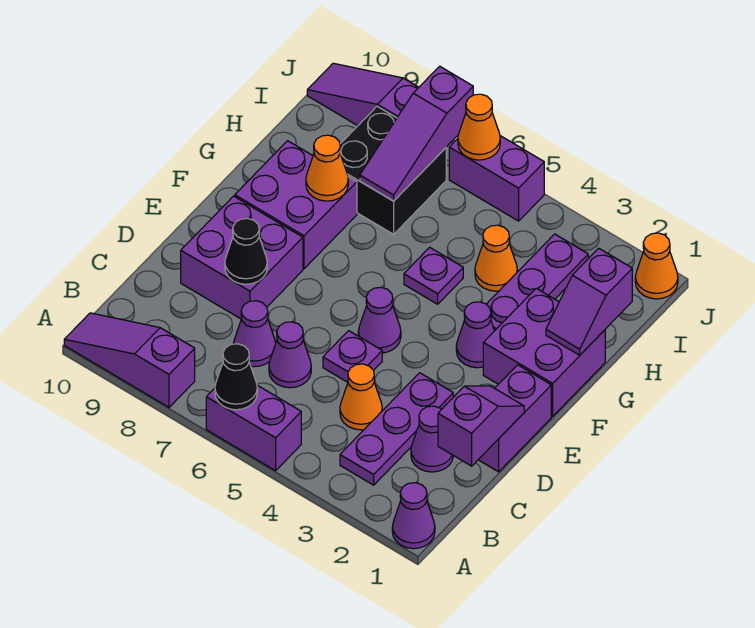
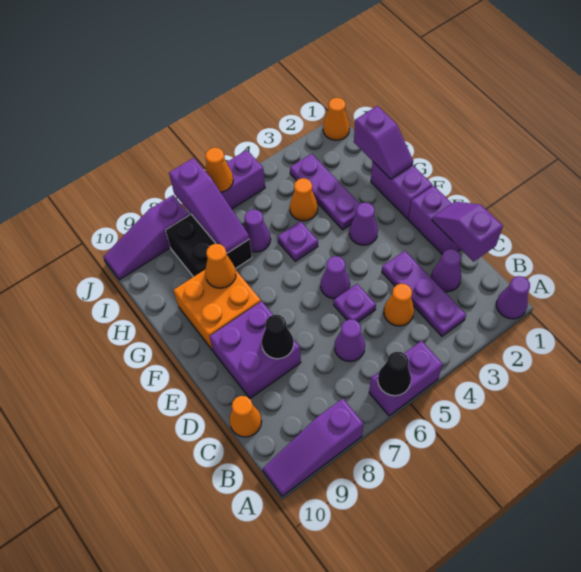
purple 1x1 cone [234,301,276,367] -> purple 1x1 cone moved to [244,210,271,252]
none -> orange 1x1 cone [229,396,262,437]
purple 2x2 brick [483,288,605,416] -> purple 1x2 brick [371,162,433,219]
purple 2x2 brick [235,141,357,269] -> orange 2x2 brick [174,270,261,351]

